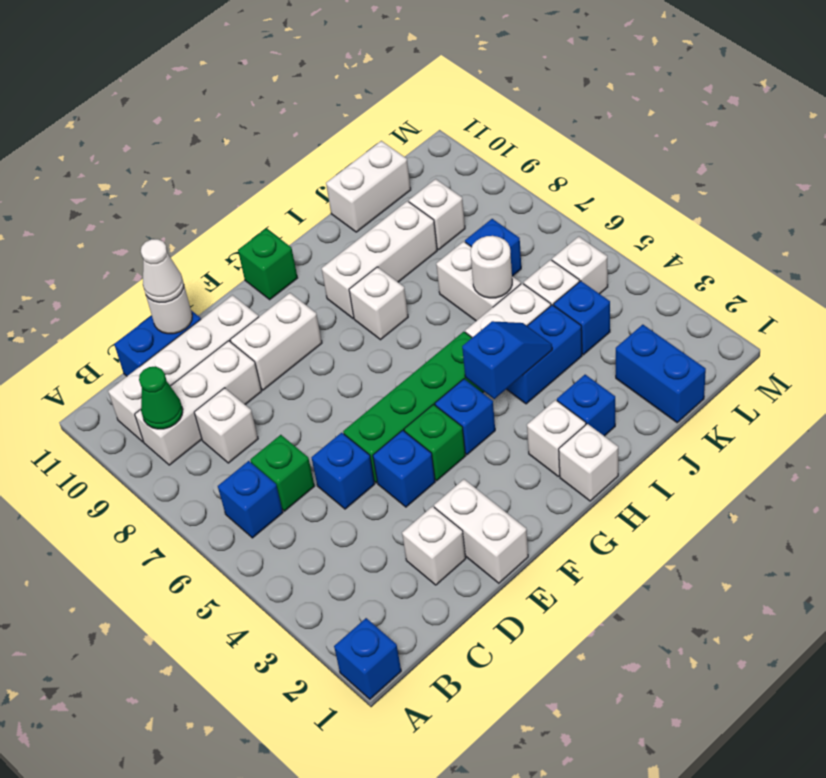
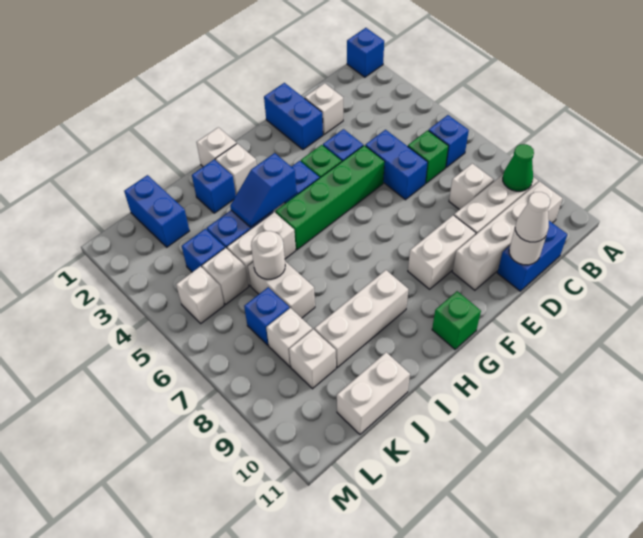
blue 1x1 brick [312,433,375,509] -> blue 1x2 brick [365,130,428,200]
white 1x2 brick [434,479,528,583] -> blue 1x2 brick [264,83,323,150]
white 1x1 brick [349,267,408,340] -> white 1x1 brick moved to [266,308,312,367]

